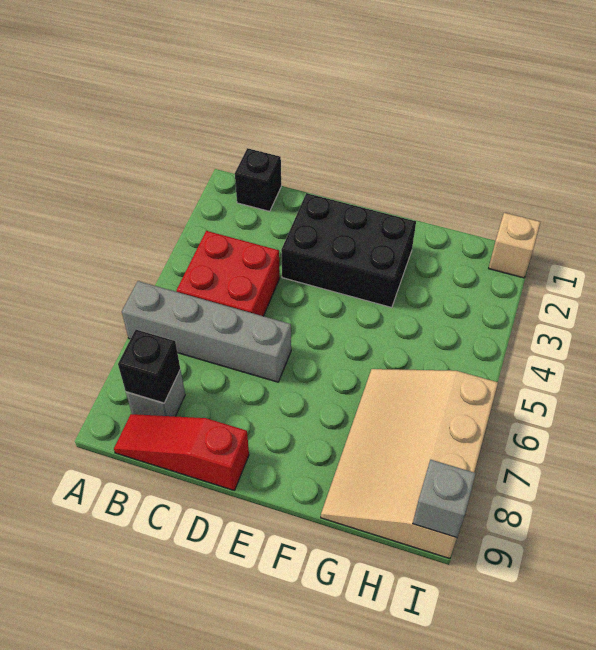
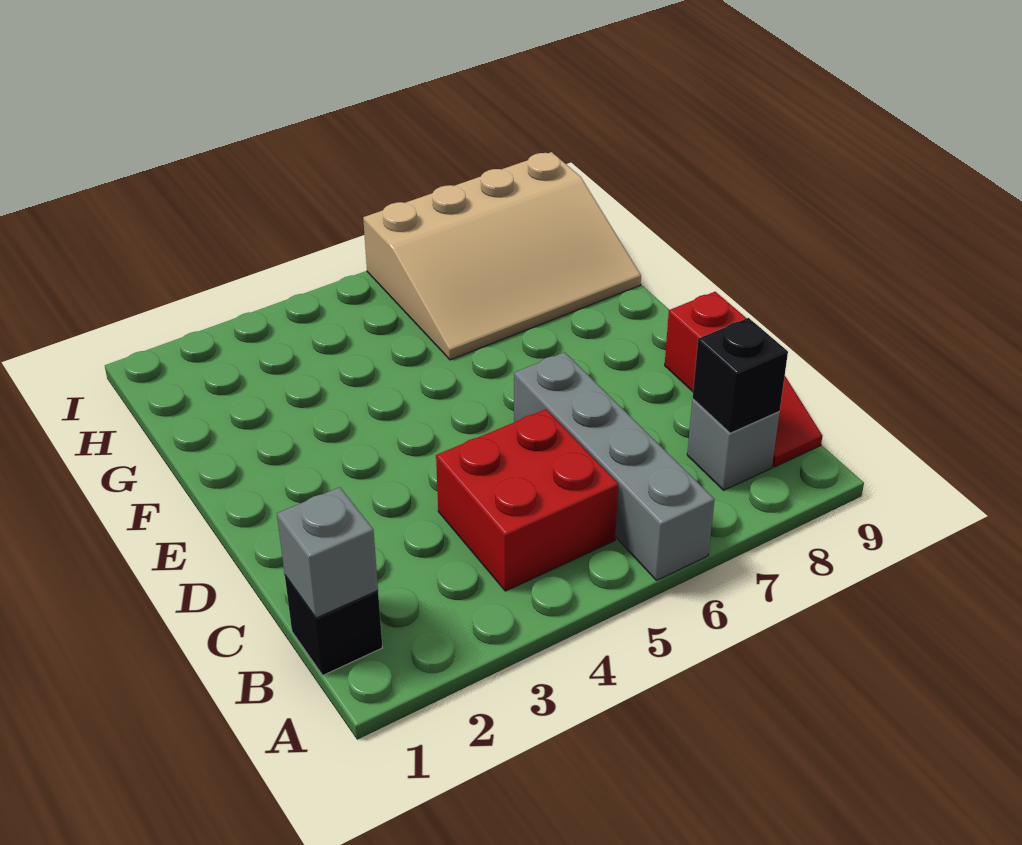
black 2x3 brick [281,193,416,308] -> none
tan 1x1 brick [489,213,540,278] -> none
grey 1x1 brick [413,460,476,538] -> grey 1x1 brick moved to [277,487,378,618]

